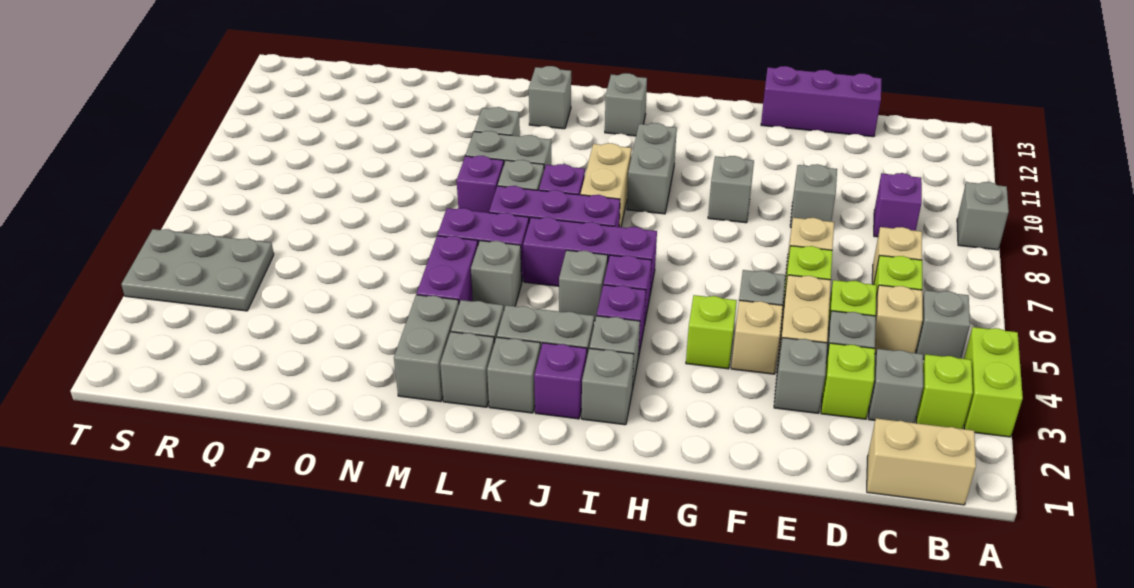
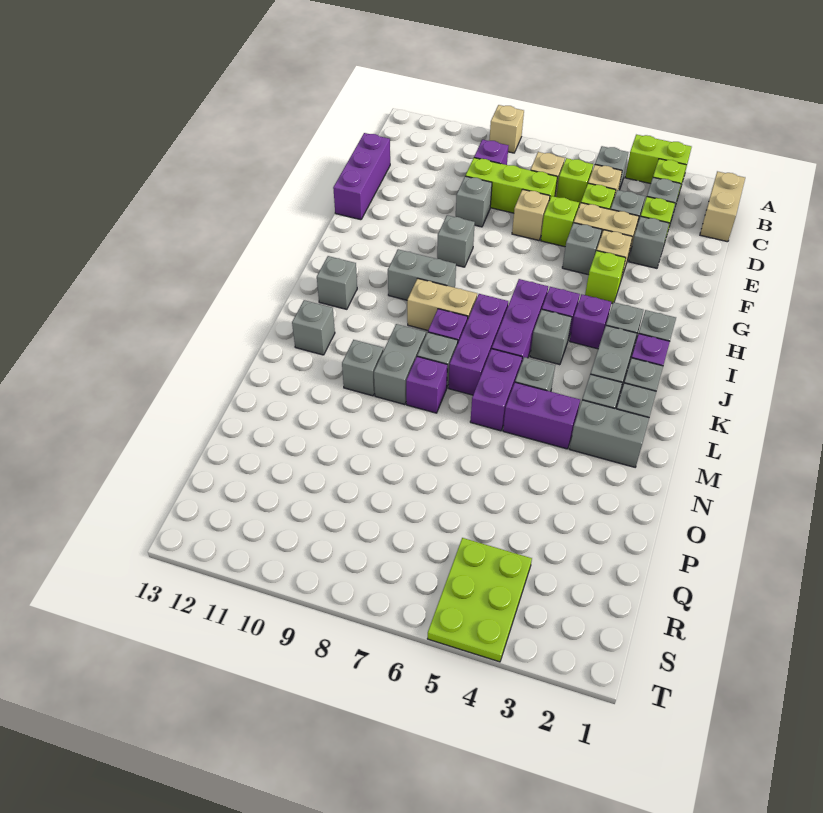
grey 1x1 brick [957,182,1009,250] -> tan 1x1 brick [489,105,524,153]
none -> lime 1x3 brick [465,158,557,213]
grey 2x3 plate [121,229,274,311] -> lime 2x3 plate [428,538,532,662]

